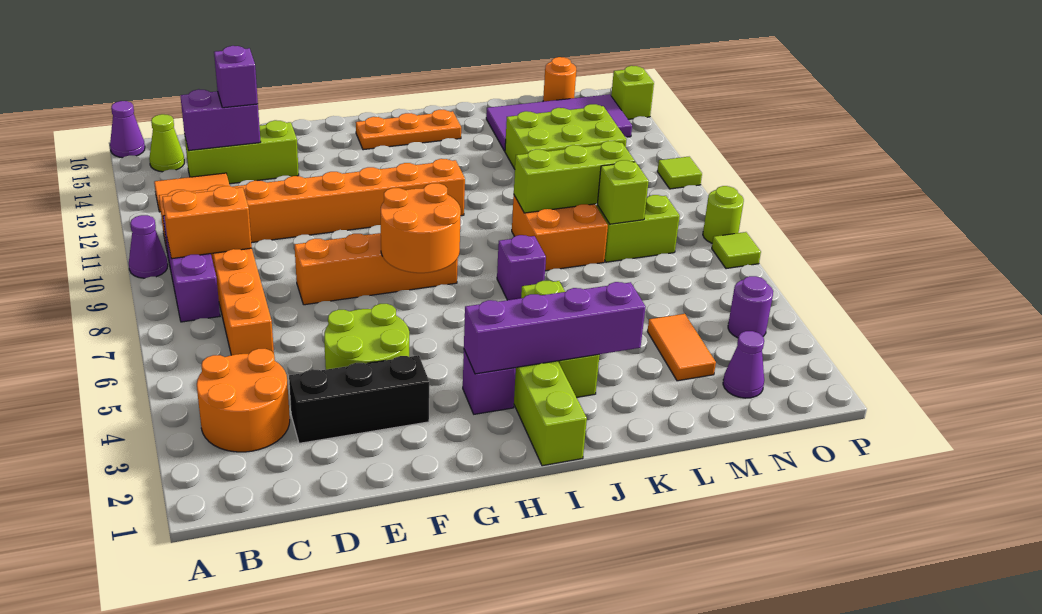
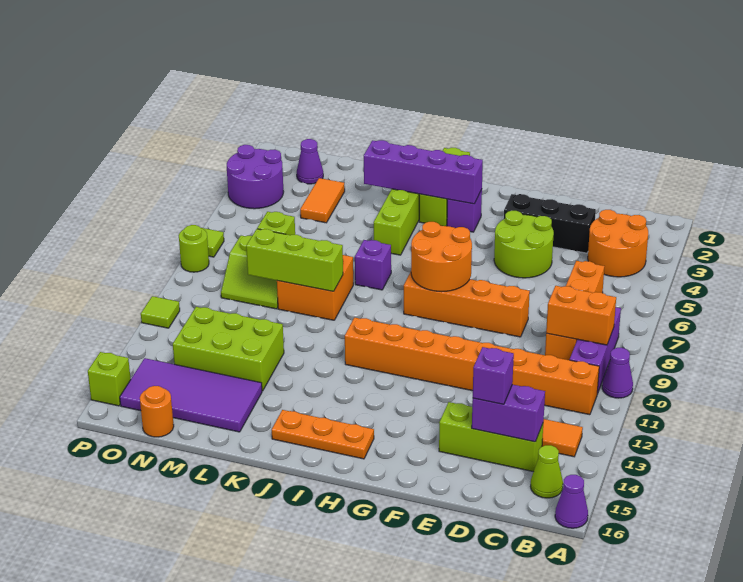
purple 1x1 round brick [728,276,773,338] -> purple 2x2 round brick [227,145,283,209]

